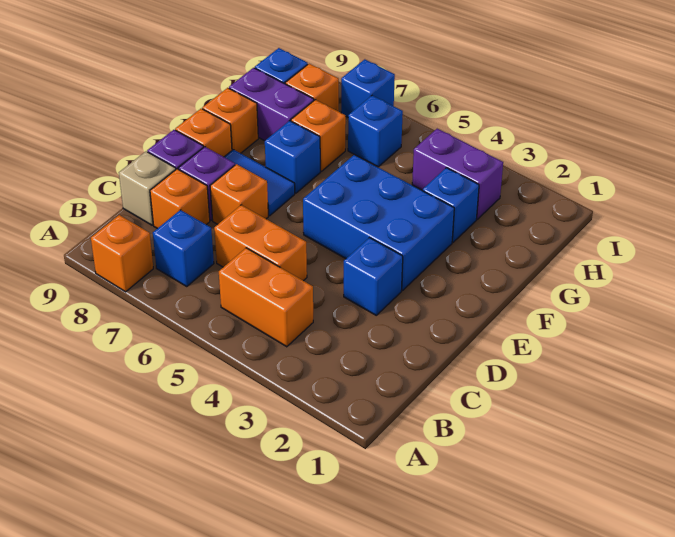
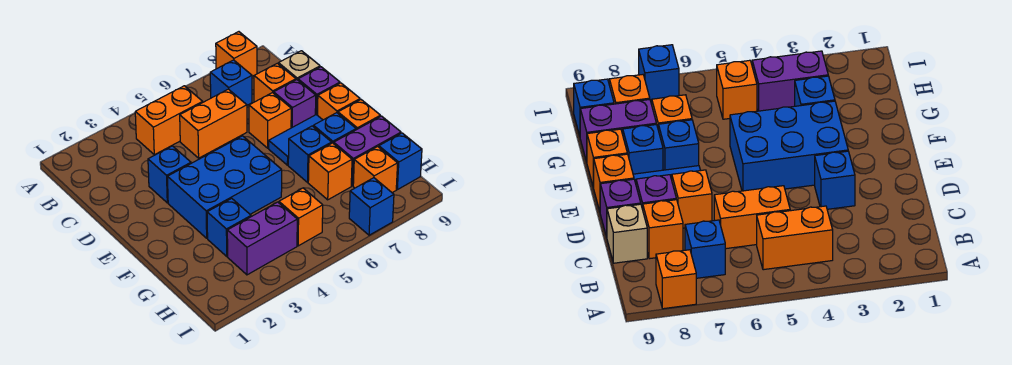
none -> orange 1x1 brick [279,188,323,246]
blue 1x1 brick [348,96,403,167] -> blue 1x1 brick moved to [313,113,356,144]

